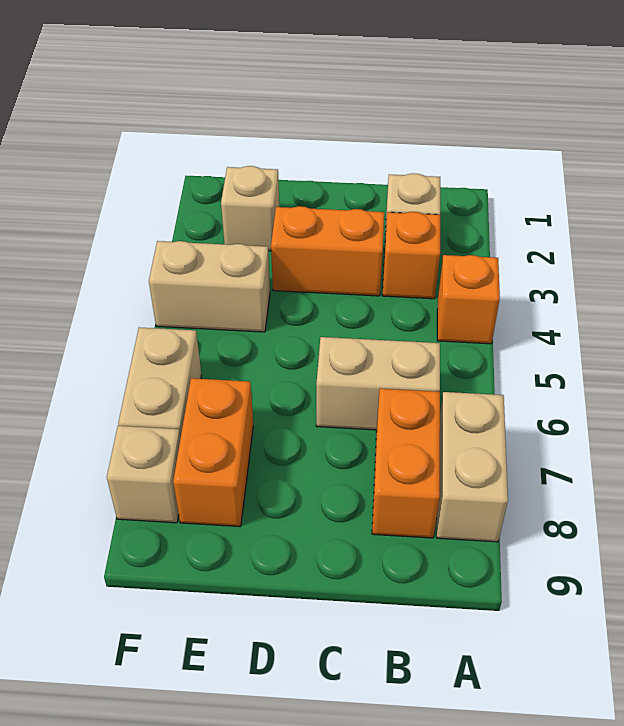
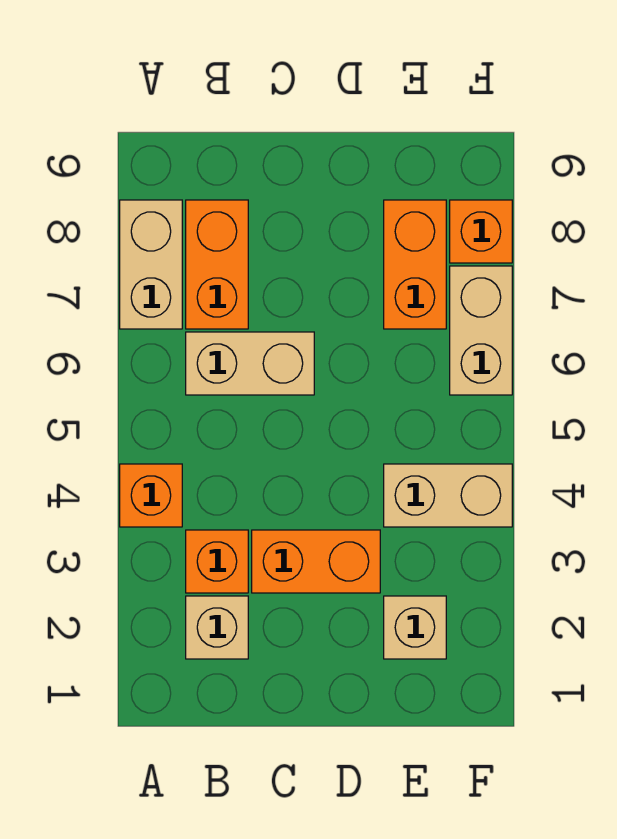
tan 1x1 brick [107,426,180,523] -> orange 1x1 brick [450,200,512,263]

